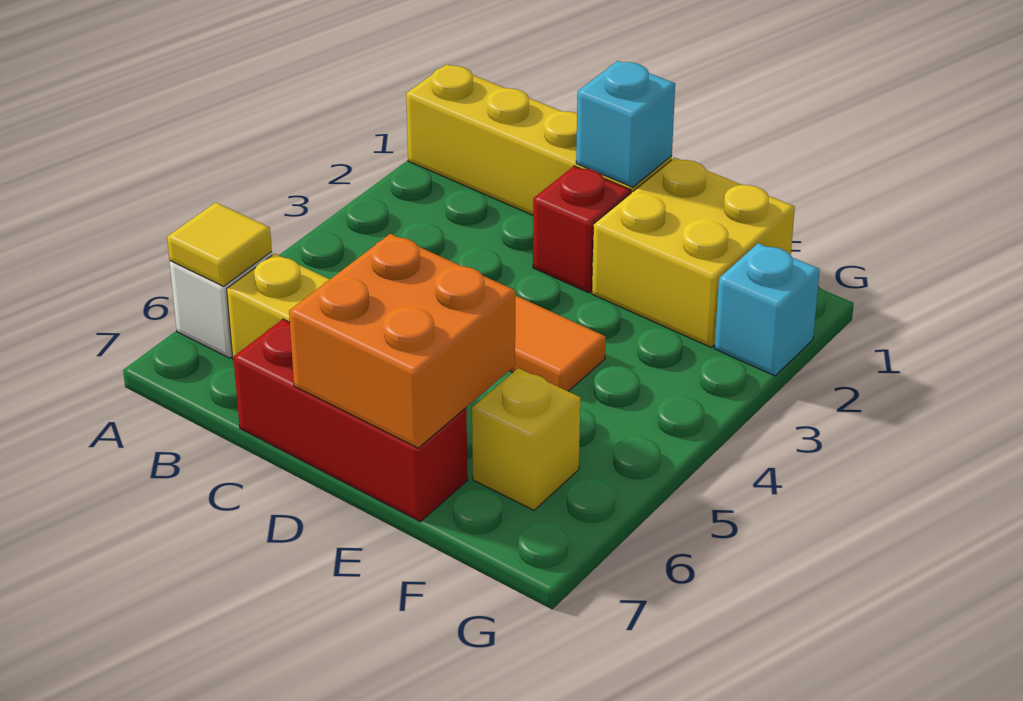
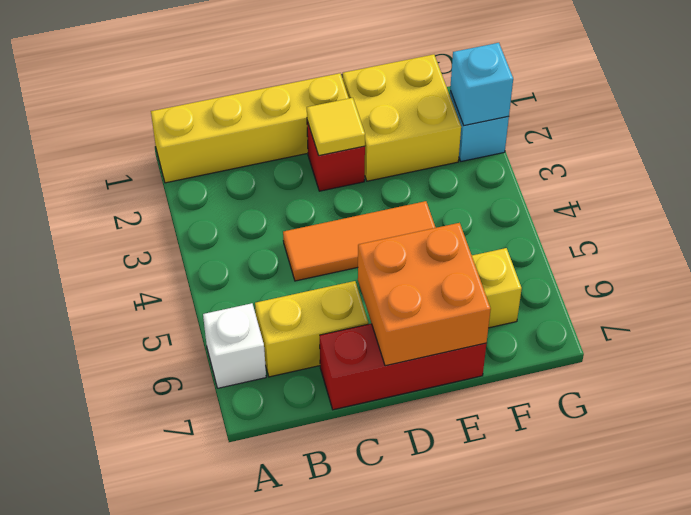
yellow 1x1 tile [167,202,272,286] -> yellow 1x1 tile moved to [307,98,365,156]
cyan 1x1 brick [576,61,675,187] -> cyan 1x1 brick moved to [450,43,513,126]

